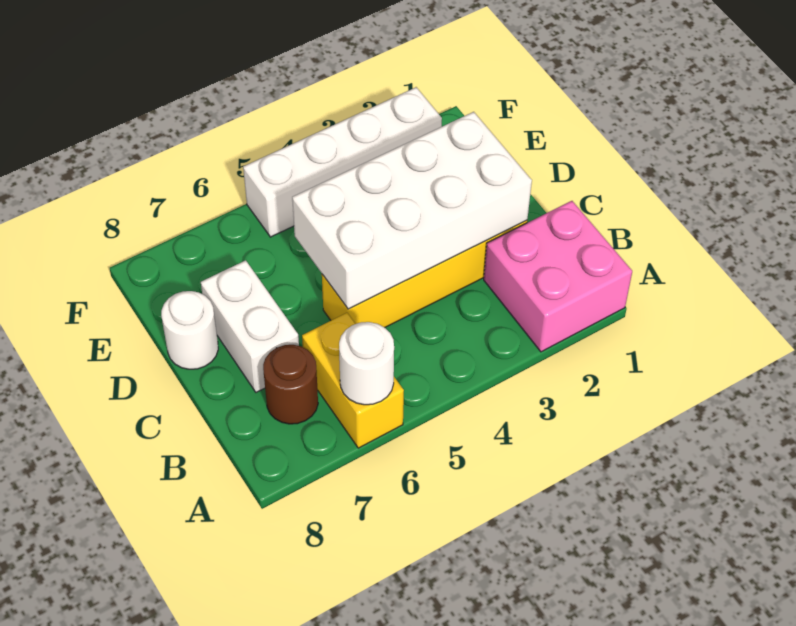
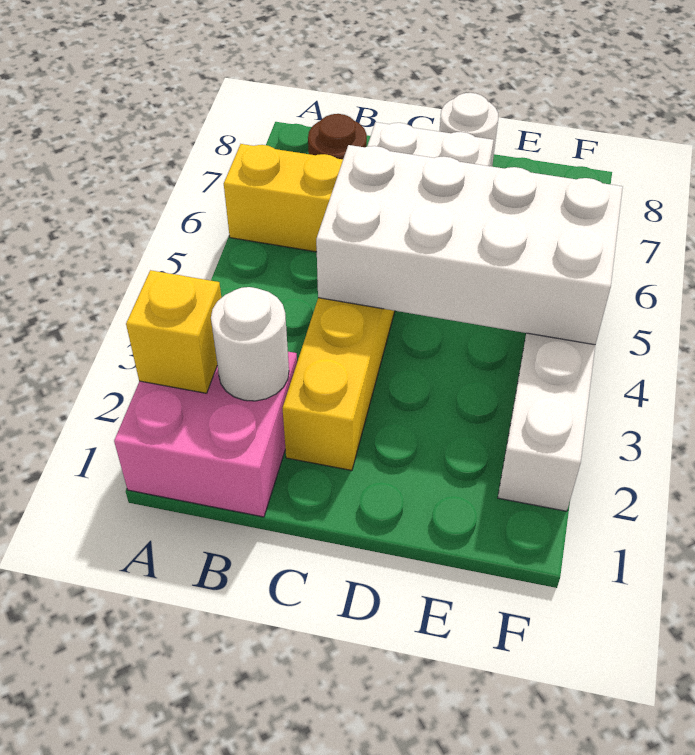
none -> yellow 1x1 brick [126,270,221,393]
white 1x1 round brick [339,322,394,405] -> white 1x1 round brick moved to [211,287,289,401]
white 2x4 brick [292,112,532,309] -> white 2x4 brick turned to [316,145,623,345]

